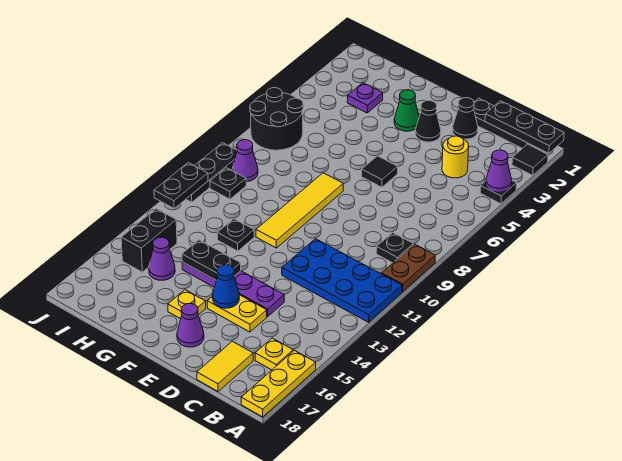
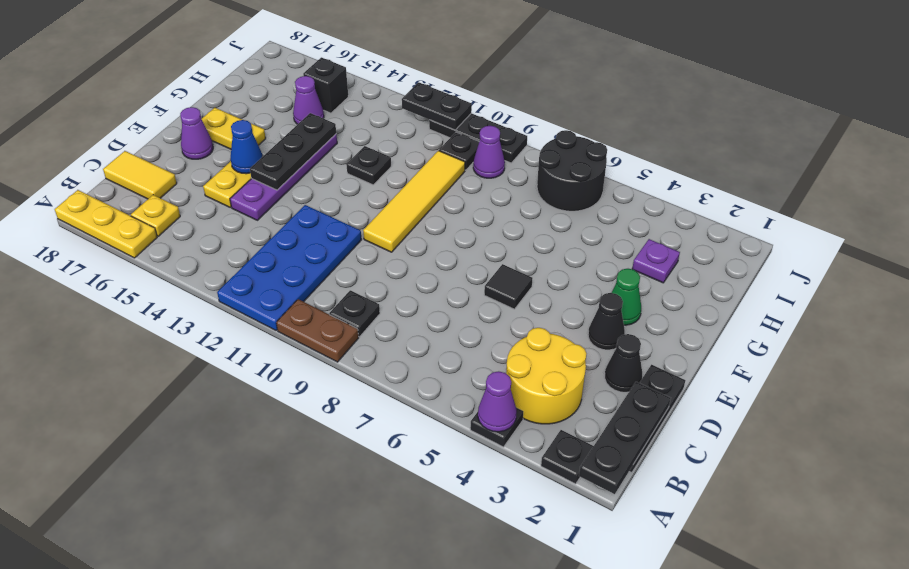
black 1x1 tile [512,144,548,175] -> black 1x1 plate [541,430,593,484]
yellow 1x1 round brick [442,136,469,178] -> yellow 2x2 round brick [506,328,587,424]
yellow 1x4 tile [256,173,343,248] -> yellow 1x4 tile turned to [363,151,465,252]
black 1x2 plate [182,240,241,280] -> black 1x3 plate [250,113,336,190]
yellow 1x1 plate [168,290,206,319] -> yellow 1x2 plate [201,108,266,149]
black 1x2 brick [121,209,177,272] -> black 1x1 brick [303,57,348,113]

